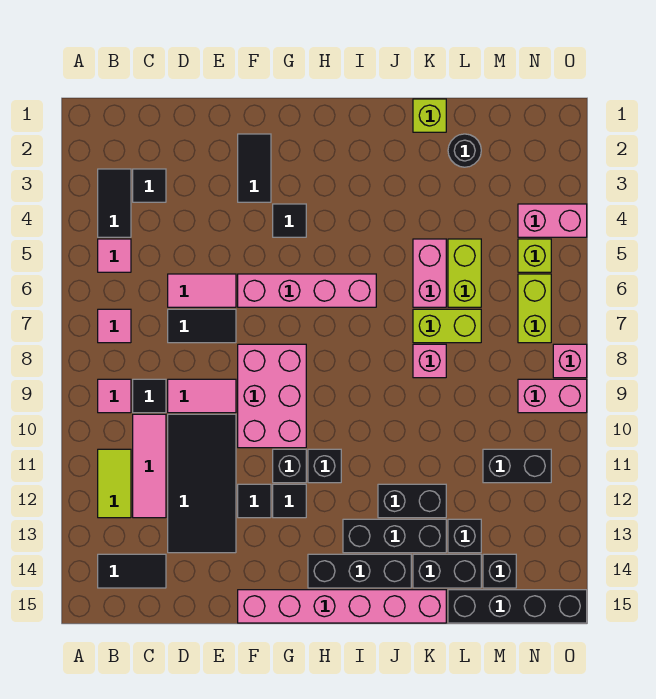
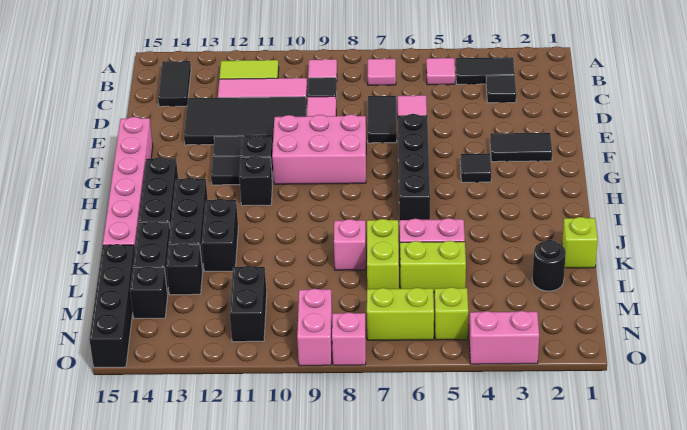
pink 1x4 brick [238,274,376,307] -> black 1x4 brick [398,114,430,224]
pink 1x2 brick [518,204,587,237] -> pink 1x2 brick turned to [469,311,539,364]

